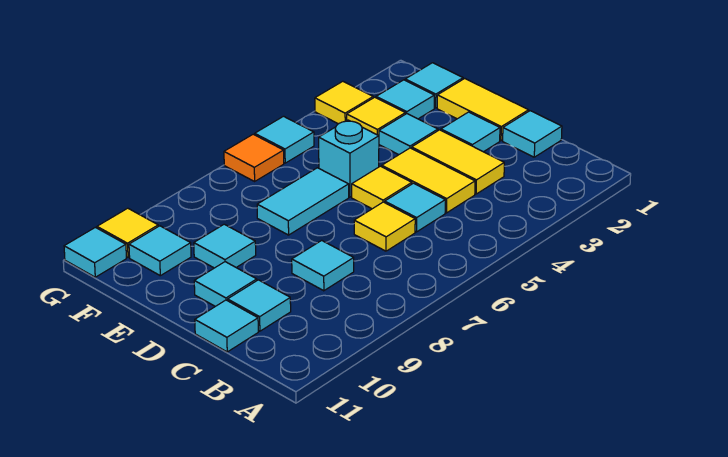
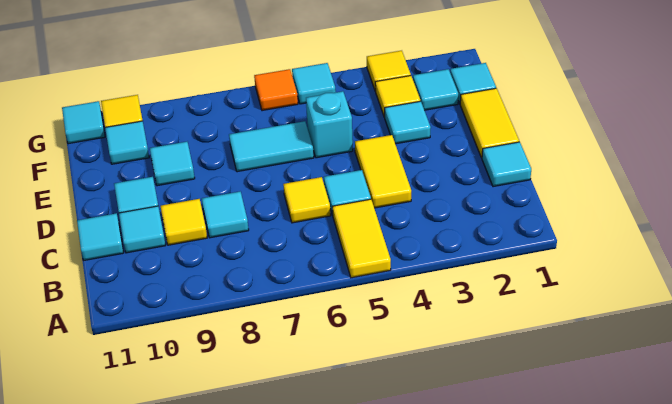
yellow 1x2 tile [412,130,504,194] -> yellow 1x2 tile moved to [332,199,391,278]
cyan 1x1 tile [441,112,500,152] -> none
yellow 1x1 tile [352,166,412,209] -> yellow 1x1 tile moved to [161,199,207,245]

